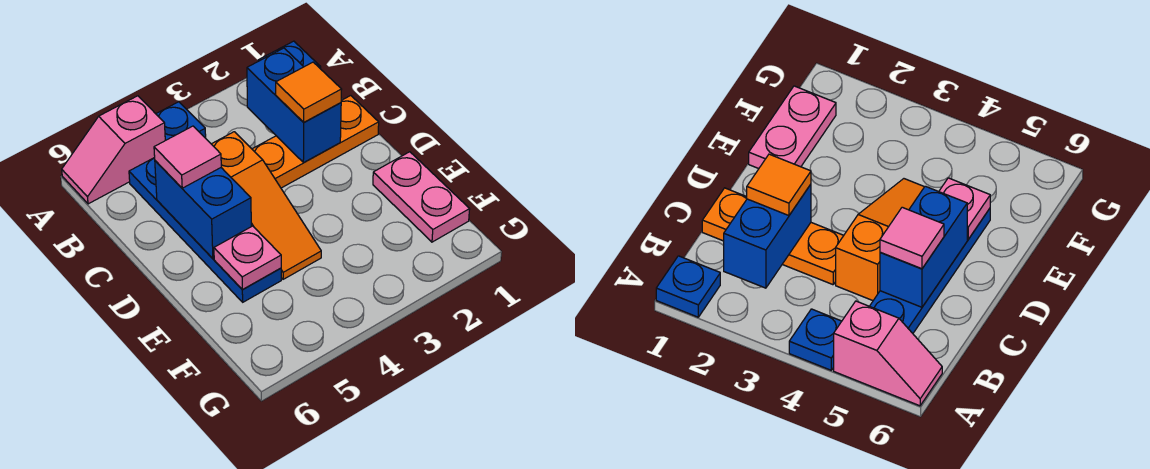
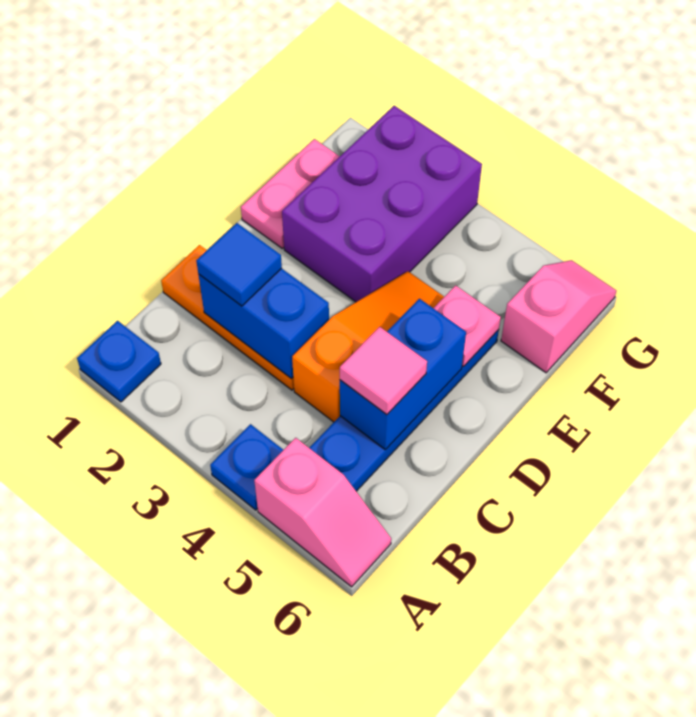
blue 1x2 brick [247,48,341,163] -> blue 1x2 brick turned to [198,268,329,379]
orange 1x1 tile [276,62,342,122] -> blue 1x1 tile [196,223,282,306]
none -> purple 2x3 brick [282,106,482,302]
none -> pink 1x2 slope [501,260,616,373]

